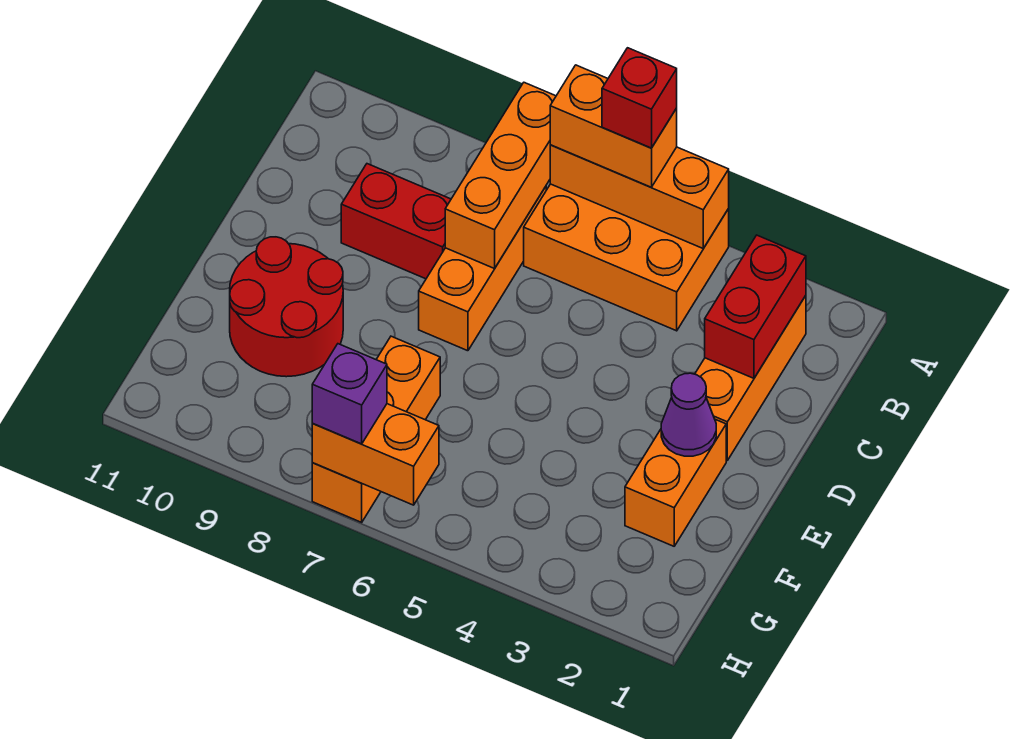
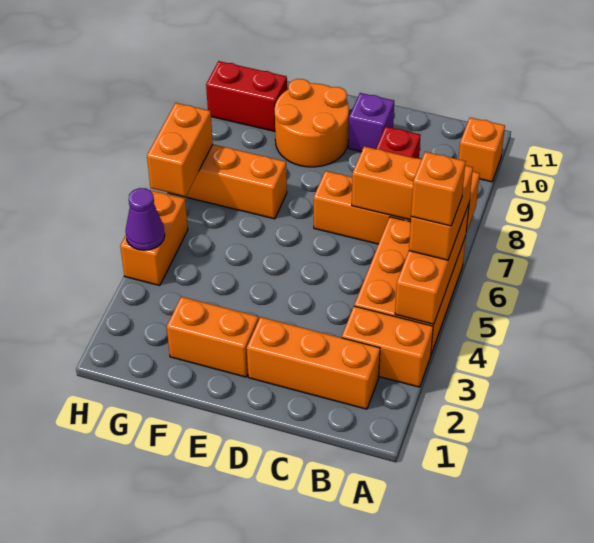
none -> orange 1x2 brick [342,306,433,387]
red 1x1 brick [602,48,677,148] -> orange 1x1 brick [411,152,466,226]
none -> orange 1x1 brick [459,118,505,182]
red 1x2 brick [705,235,806,378] -> red 1x2 brick moved to [206,61,287,131]
purple 1x1 cone [661,373,716,456] -> purple 1x1 cone moved to [126,188,165,250]
red 2x2 round brick [230,237,343,377] -> orange 2x2 round brick [275,79,349,167]
none -> orange 1x2 brick [120,190,188,286]
purple 1x1 brick [312,344,387,444] -> purple 1x1 brick moved to [349,93,394,152]

